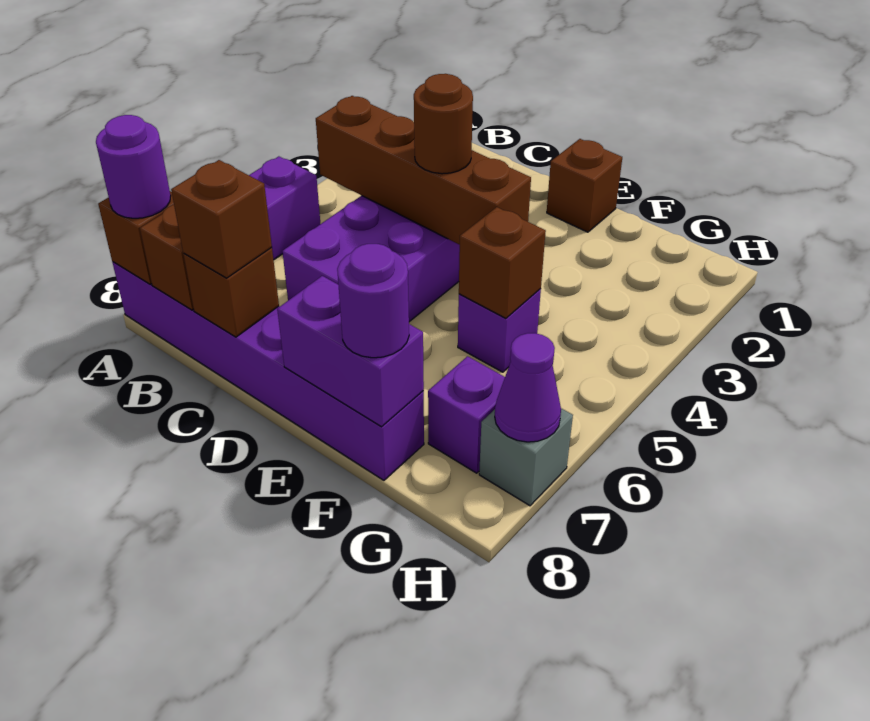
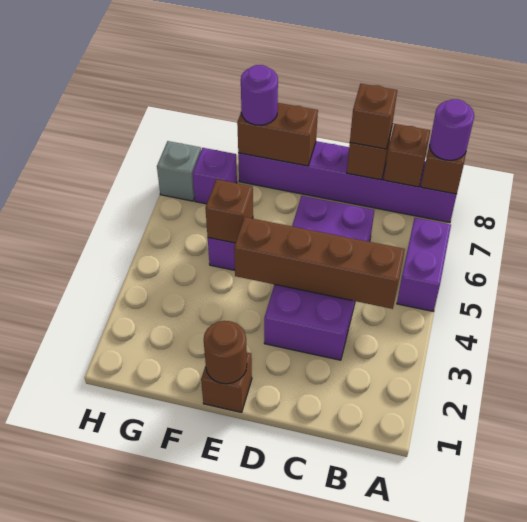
brown 1x1 round brick [414,74,473,174] -> brown 1x1 round brick moved to [204,321,247,384]
purple 1x2 brick [277,276,424,427] -> brown 1x2 brick [237,103,318,166]
purple 1x1 cone [495,333,561,442] -> none

